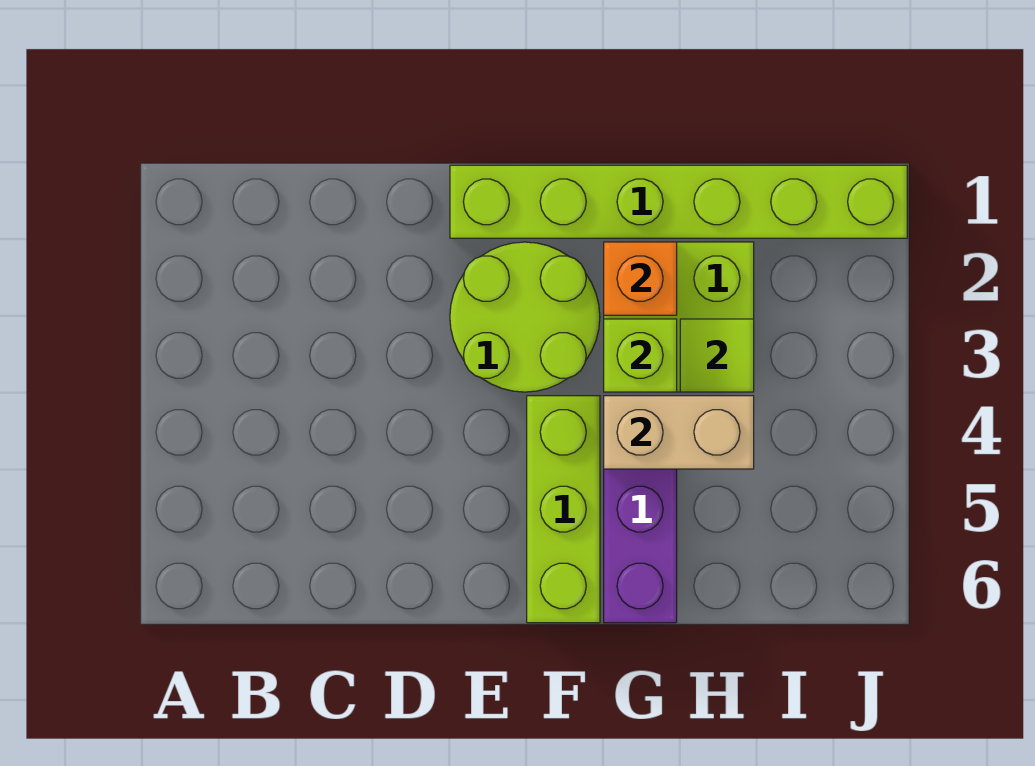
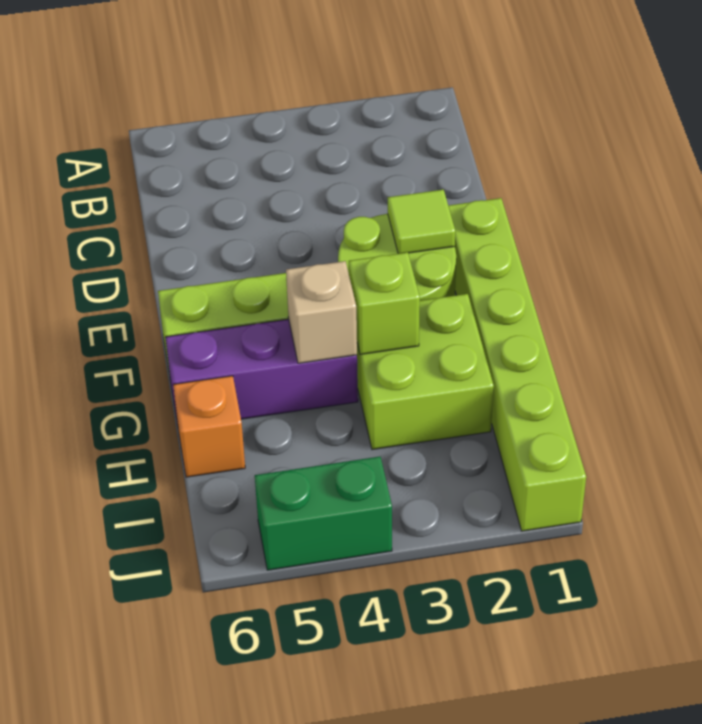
orange 1x1 brick [604,242,677,315] -> orange 1x1 brick moved to [173,376,245,477]
tan 1x2 brick [604,396,754,469] -> tan 1x1 brick [286,261,357,363]
lime 1x1 tile [680,319,754,392] -> lime 1x1 tile moved to [388,190,455,254]
none -> green 1x2 brick [255,457,392,570]

